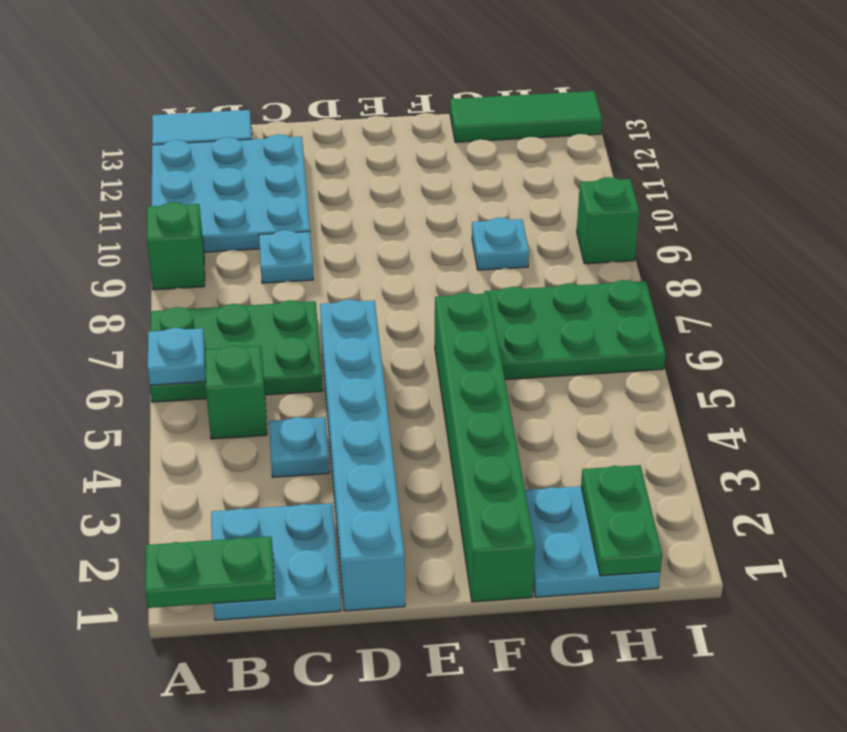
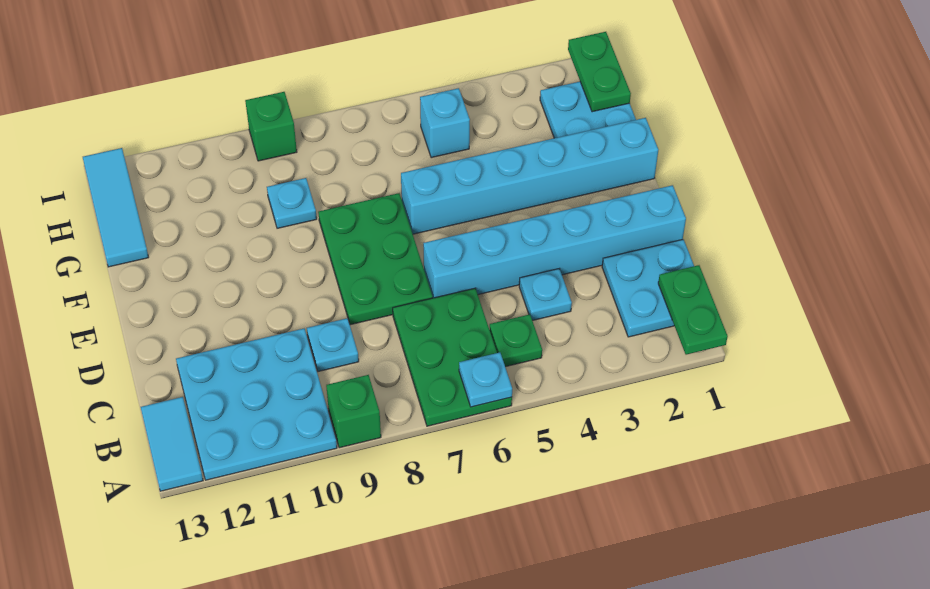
green 1x1 brick [205,345,267,439] -> green 1x1 plate [490,314,542,367]
green 1x6 brick [435,292,535,602] -> cyan 1x6 brick [401,118,658,234]
green 2x3 plate [484,280,665,380] -> green 2x3 plate moved to [318,193,433,325]
green 1x3 tile [450,91,602,142] -> cyan 1x3 tile [83,148,149,267]
green 1x2 plate [581,465,662,576] -> green 1x2 plate turned to [568,32,631,112]
none -> cyan 1x1 brick [420,88,470,158]

